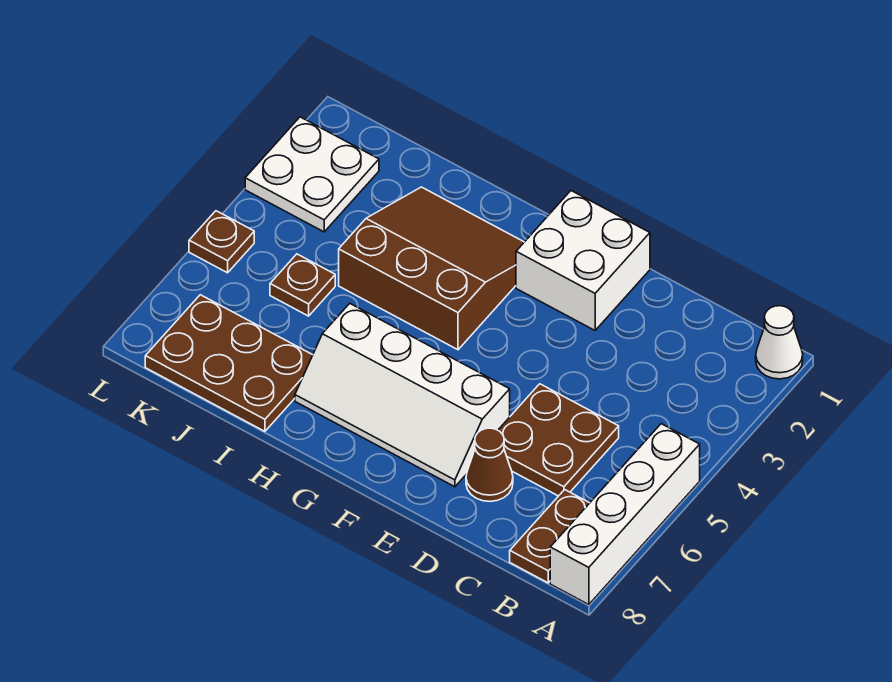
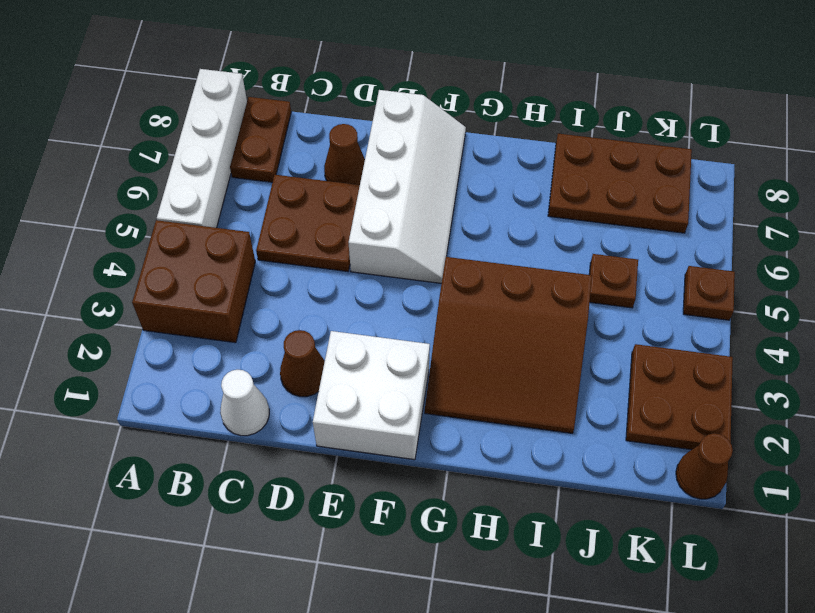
white 1x1 cone [756,306,803,379] -> white 1x1 cone moved to [220,370,269,436]
none -> brown 2x2 brick [132,220,255,343]
none -> brown 1x1 cone [280,330,325,397]
white 2x4 slope [295,304,510,487] -> white 2x4 slope turned to [348,90,466,283]
white 2x2 plate [245,117,379,232] -> brown 2x2 plate [626,344,733,450]
none -> brown 1x1 cone [676,433,733,499]

